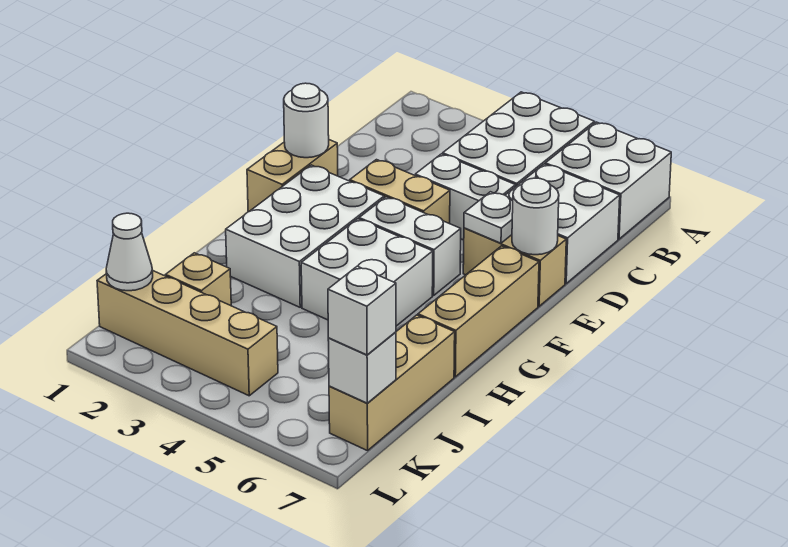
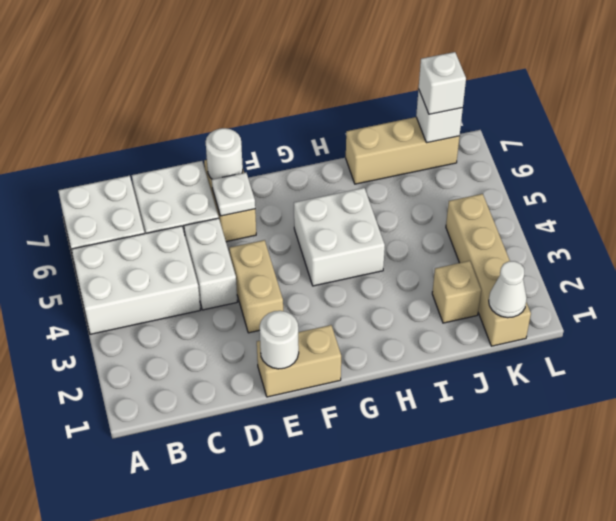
white 2x3 brick [226,165,384,307] -> none
white 1x2 brick [359,197,461,295] -> none
tan 1x3 brick [418,246,539,377] -> none

